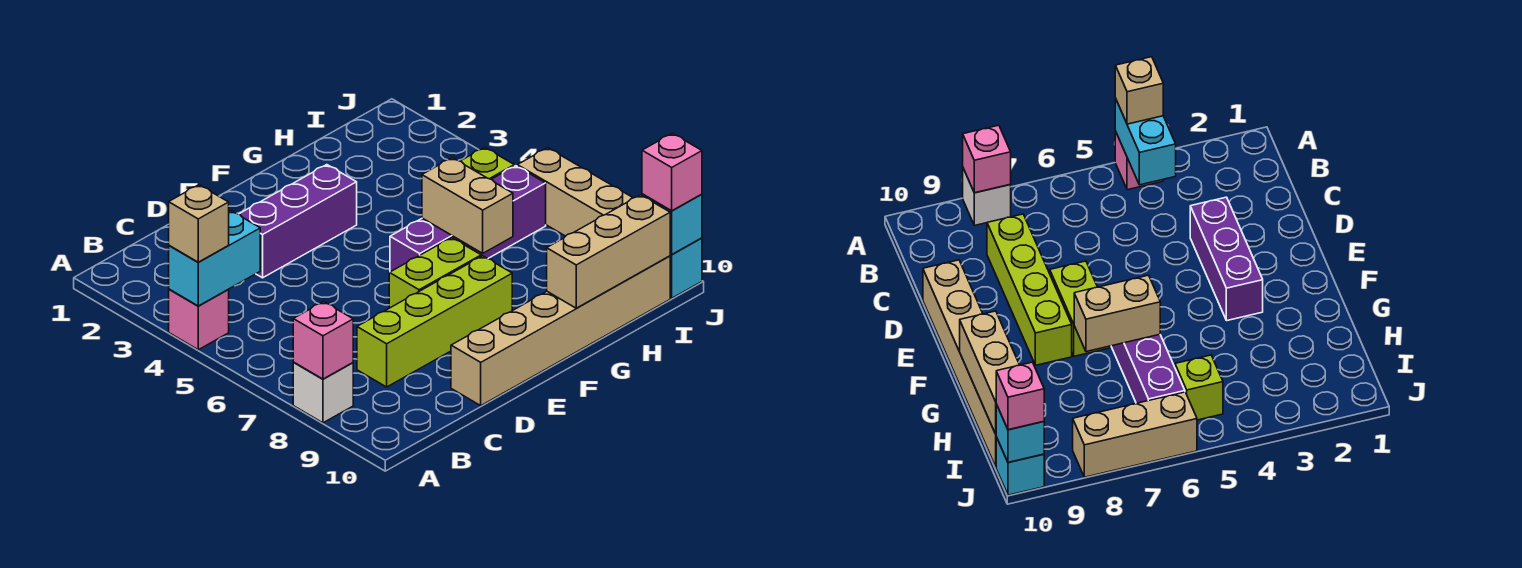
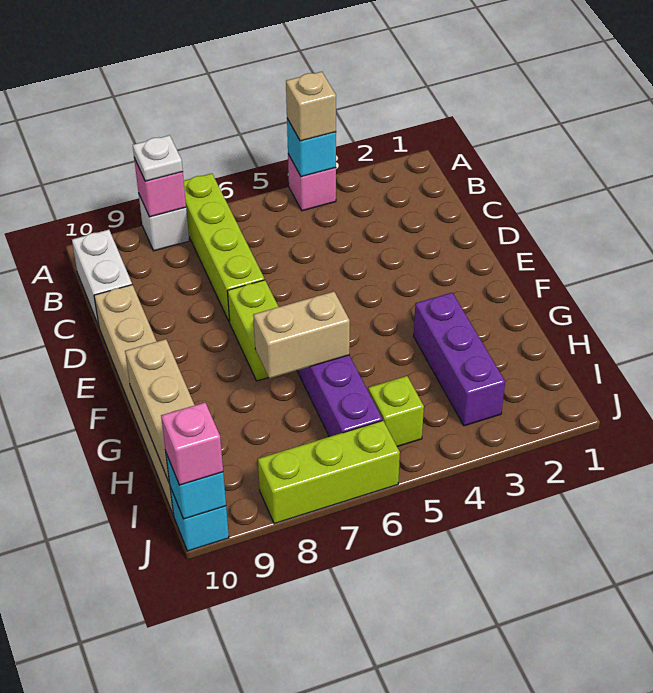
cyan 1x2 brick [169,211,260,306] -> cyan 1x1 brick [287,119,336,177]
none -> white 1x1 plate [133,135,183,181]
none -> white 1x2 brick [72,230,132,326]
lime 1x4 brick [357,256,512,387] -> lime 1x4 brick moved to [184,173,265,322]
purple 1x3 brick [240,165,357,278] -> purple 1x3 brick moved to [414,293,505,426]
tan 1x3 brick [517,148,633,236] -> lime 1x3 brick [258,420,400,524]

